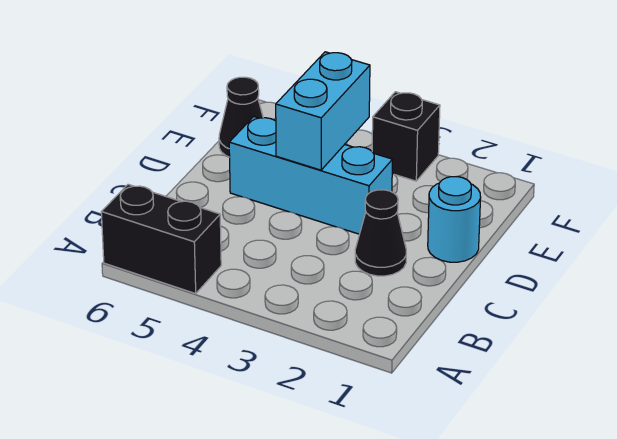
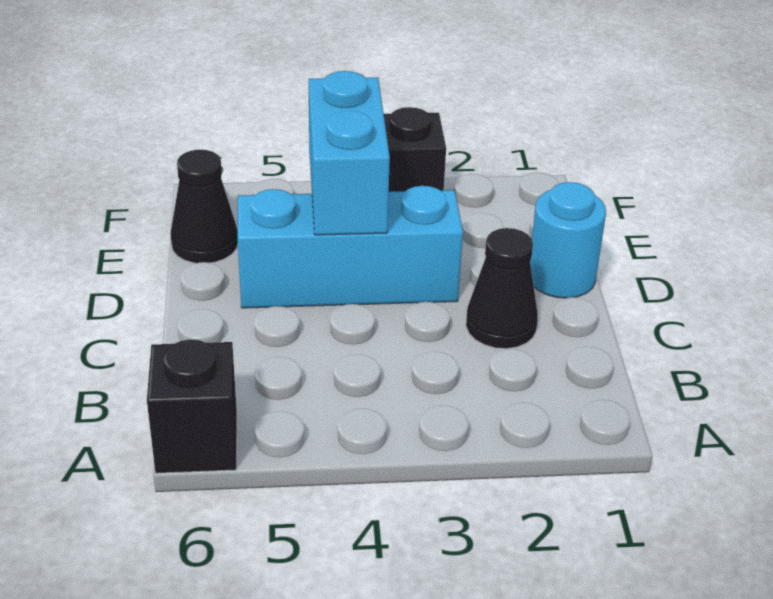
black 1x2 brick [101,184,221,294] -> black 1x1 brick [147,339,237,473]

